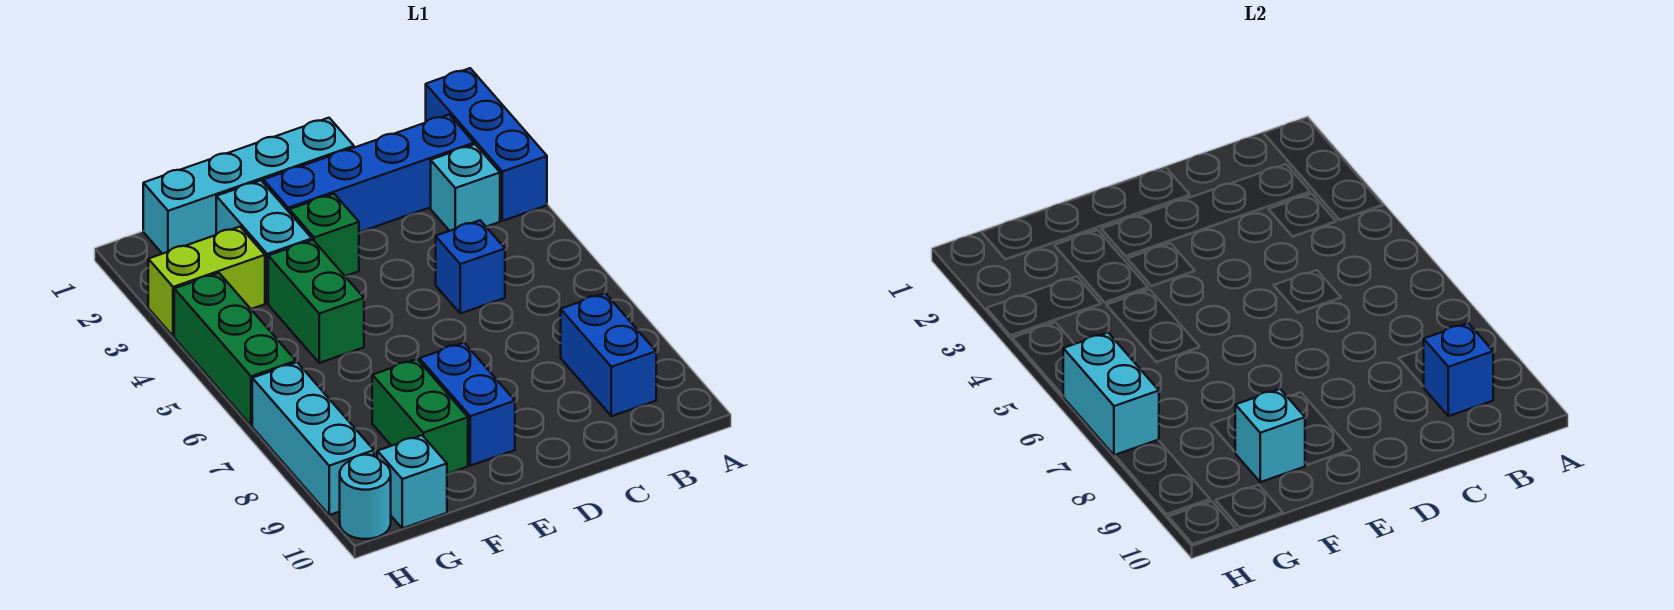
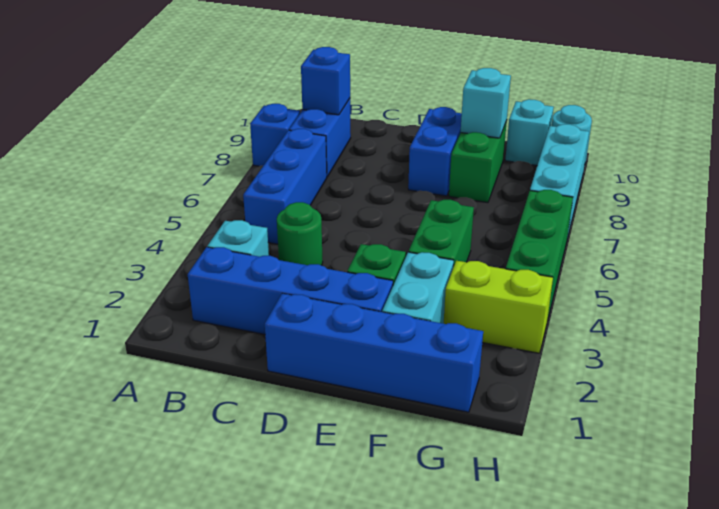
blue 1x3 brick [426,68,547,221] -> blue 1x3 brick moved to [243,129,327,244]
none -> green 1x1 round brick [277,202,323,265]
blue 1x1 brick [436,220,505,313] -> blue 1x1 brick moved to [250,104,300,166]
cyan 1x4 brick [143,118,354,254] -> blue 1x4 brick [265,294,483,412]
cyan 1x2 brick [1063,332,1159,456] -> none

